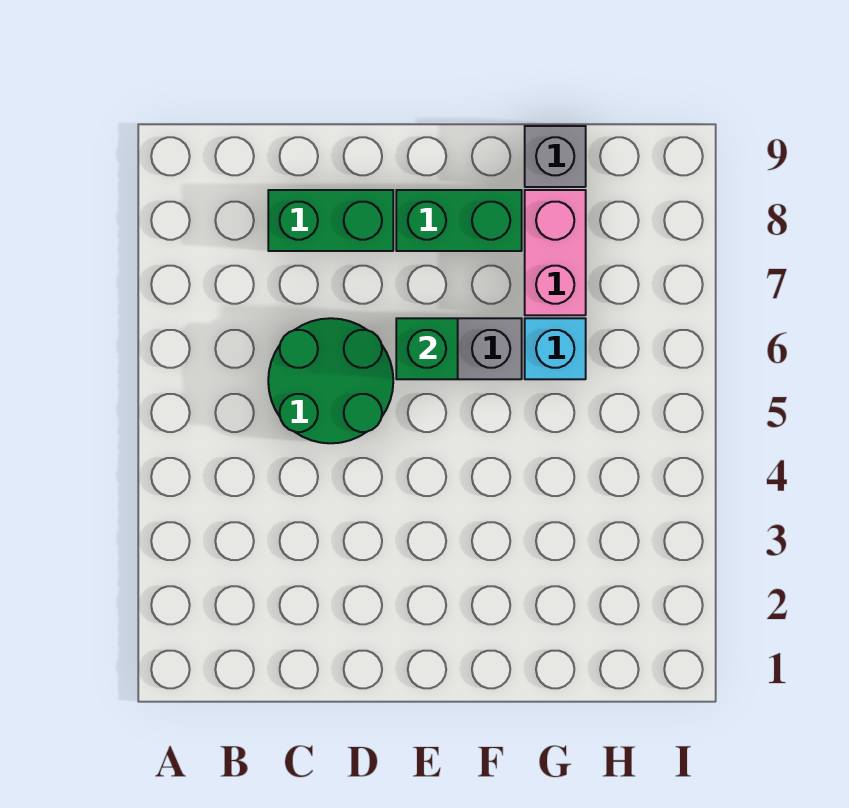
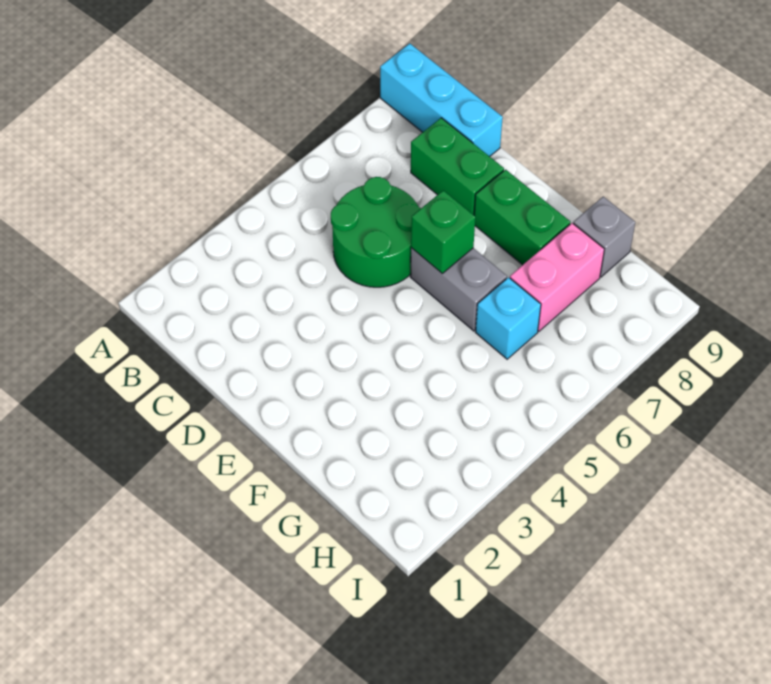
none -> cyan 1x3 brick [380,43,503,156]

